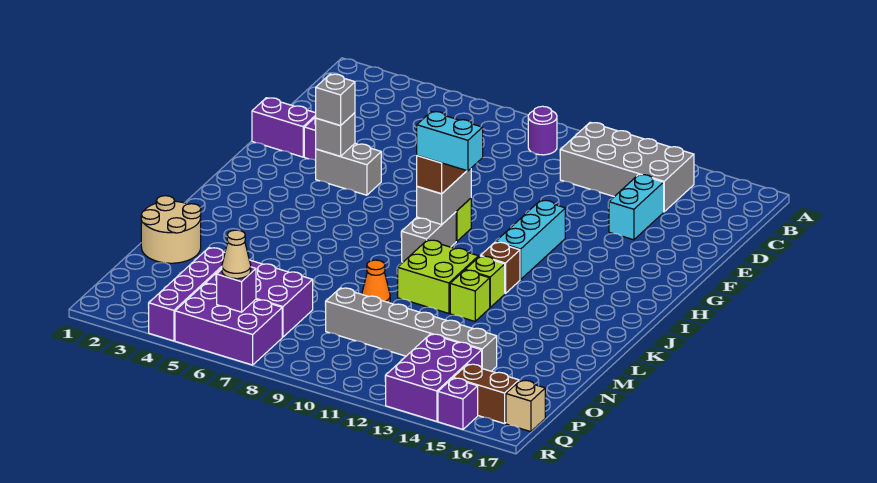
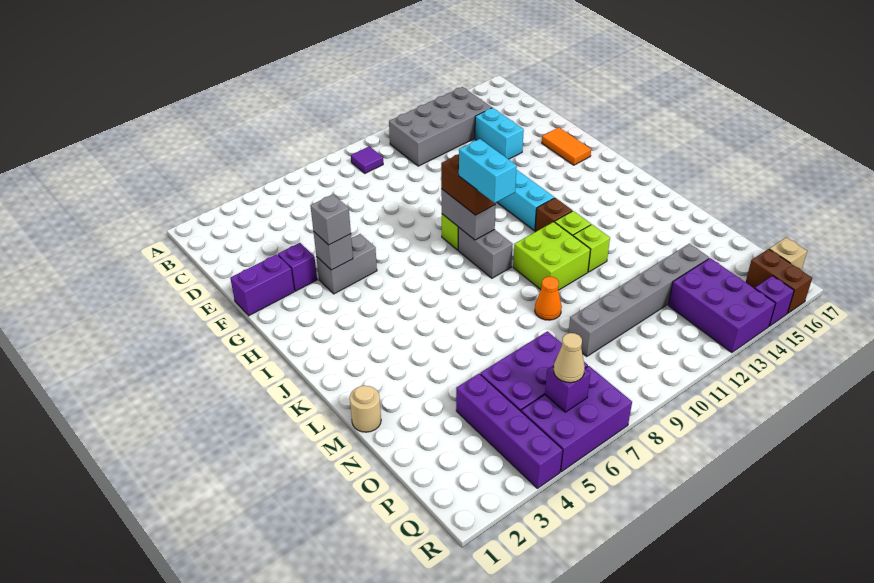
purple 1x1 round brick [528,106,557,155] -> purple 1x1 tile [351,146,383,173]
none -> orange 1x2 tile [542,128,591,165]
cyan 1x2 brick [417,112,483,171] -> cyan 1x2 brick turned to [459,139,517,203]
tan 2x2 round brick [141,196,201,263] -> tan 1x1 round brick [350,386,381,432]
brown 1x2 brick [454,364,519,424] -> brown 1x2 brick turned to [746,249,812,313]

